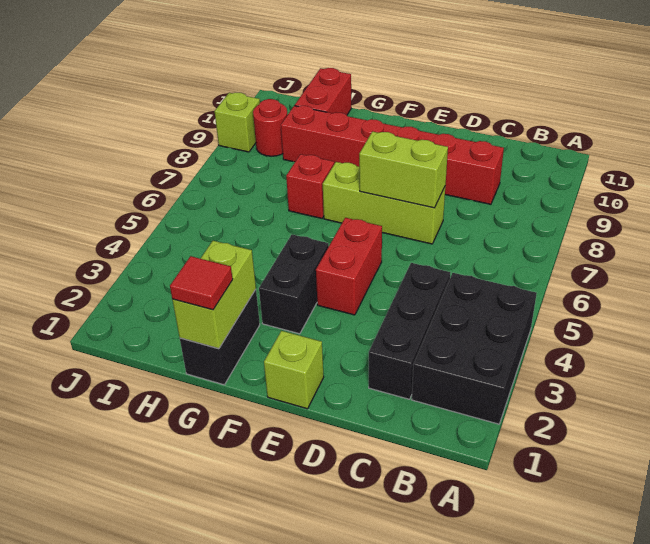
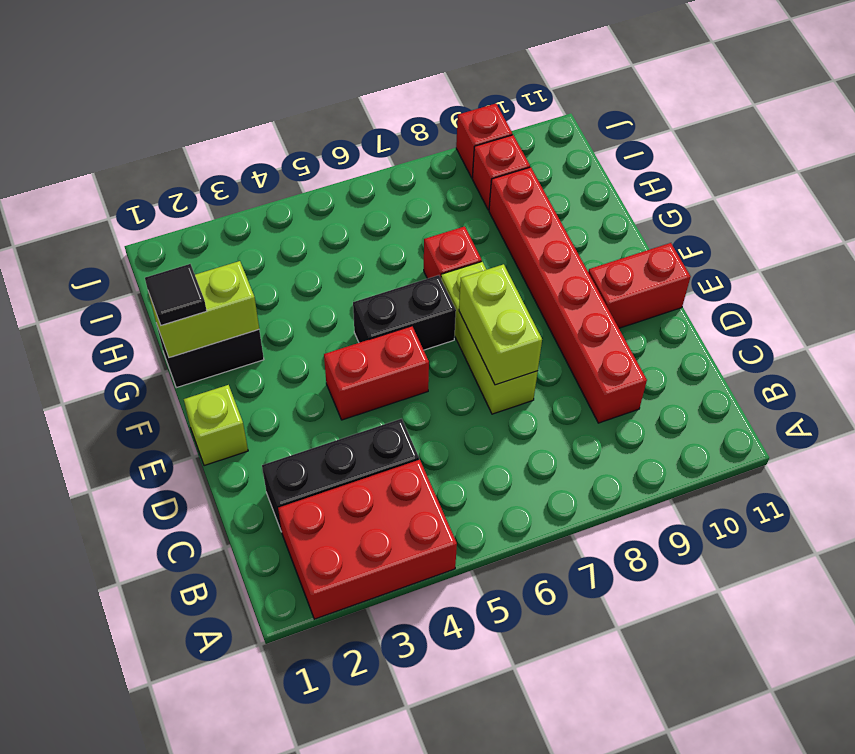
black 2x3 brick [412,273,537,424] -> red 2x3 brick [278,460,457,619]
black 1x2 brick [259,234,329,334] -> black 1x2 brick moved to [353,275,456,350]
red 1x1 tile [170,256,233,310] -> black 1x1 tile [145,264,207,325]
red 1x2 brick [295,68,351,115] -> red 1x2 brick moved to [588,243,691,328]
red 1x1 round brick [253,99,287,156] -> red 1x1 brick [472,135,530,210]
lime 1x1 brick [215,93,260,152] -> red 1x1 brick [456,104,512,178]

